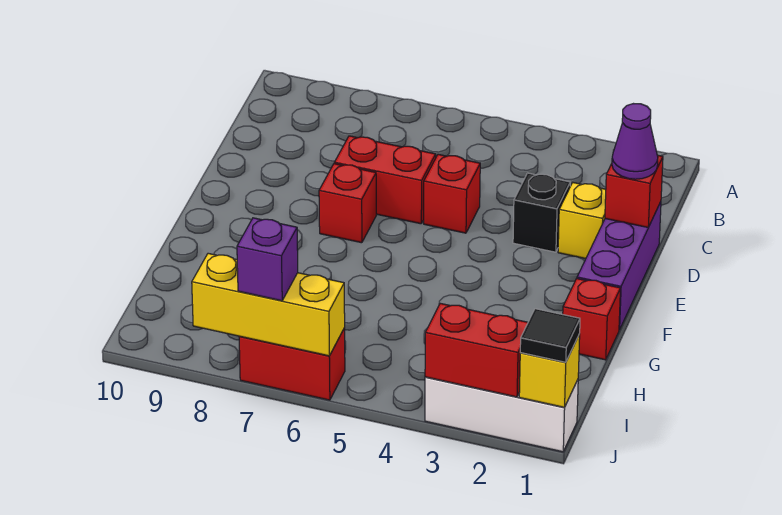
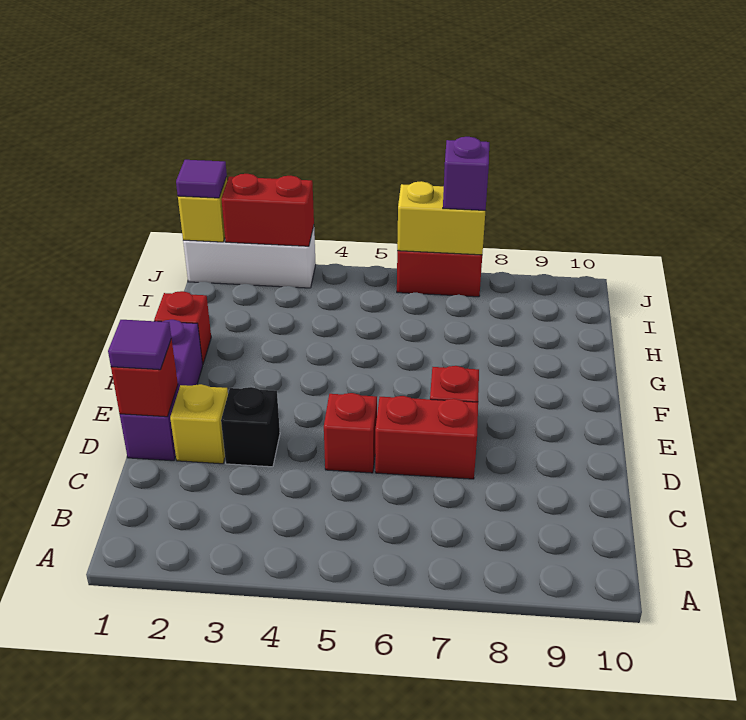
purple 1x1 cone [612,104,658,179] -> purple 1x1 tile [108,320,171,370]
black 1x1 tile [520,309,580,362] -> purple 1x1 tile [176,160,227,198]
yellow 1x3 brick [192,253,345,356] -> yellow 1x2 brick [397,181,485,255]

